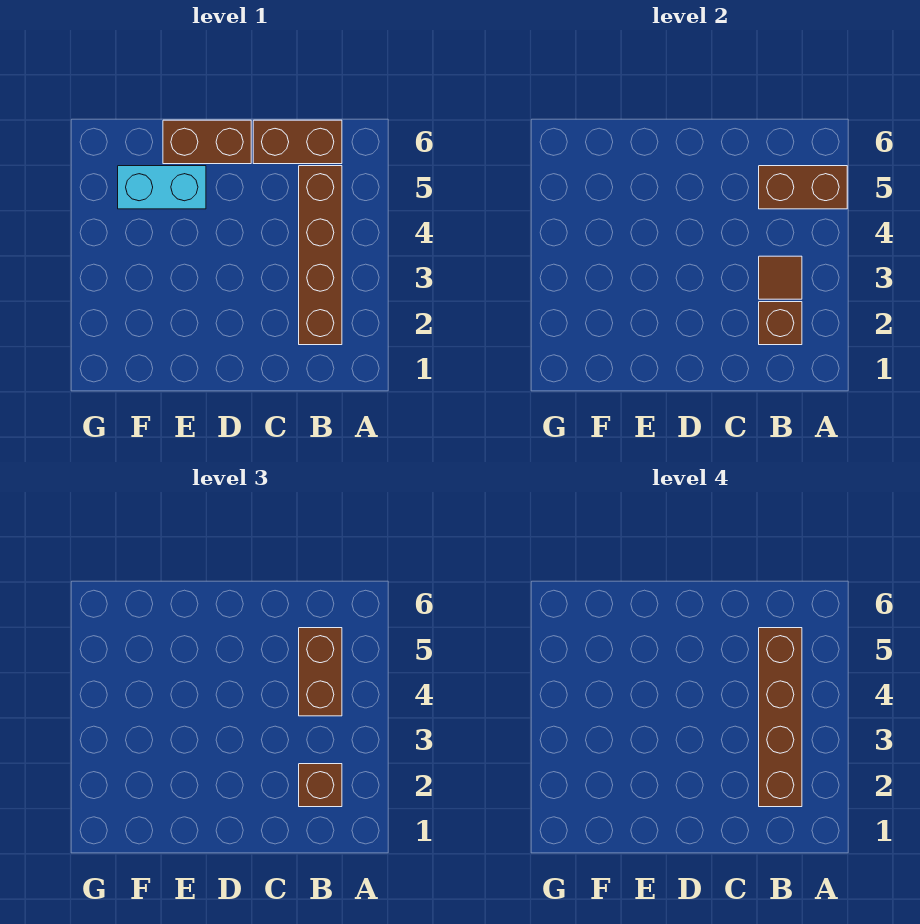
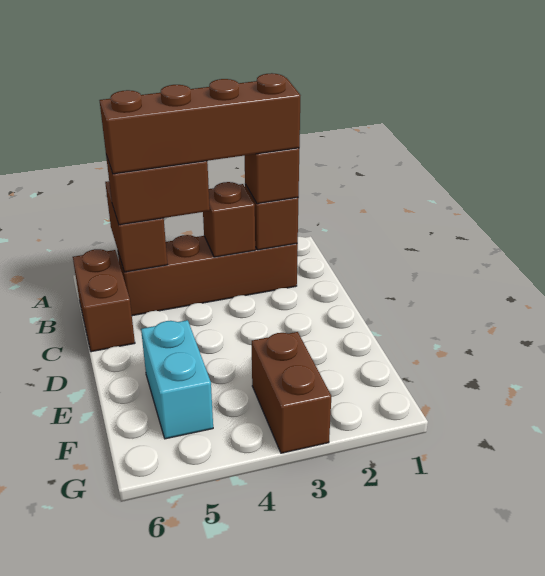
brown 1x1 tile [759,256,802,299] -> brown 1x1 brick [203,182,255,257]
brown 1x2 brick [163,120,251,164] -> brown 1x2 brick moved to [252,332,331,453]

